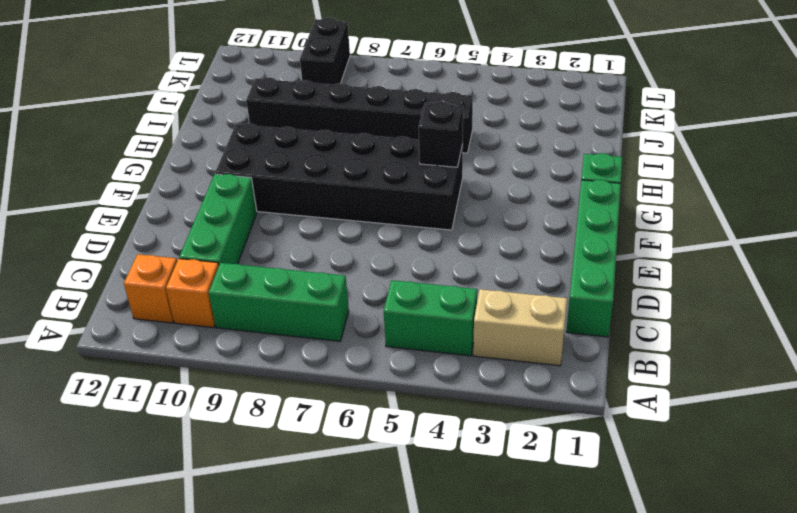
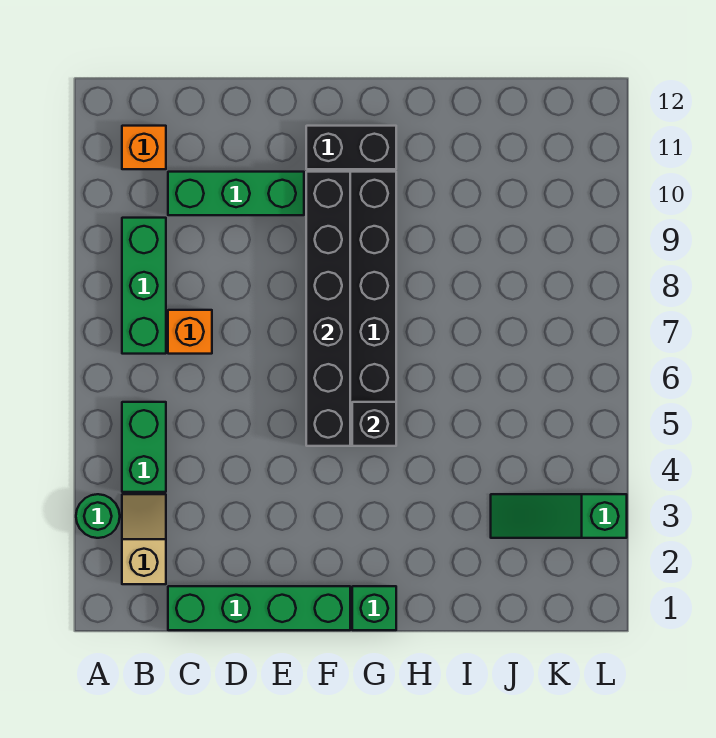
none -> green 1x1 round brick [76,494,120,538]
tan 1x2 brick [473,289,567,366] -> tan 1x2 slope [122,494,166,584]
orange 1x1 brick [166,259,219,328] -> orange 1x1 brick moved to [168,310,212,354]
black 1x6 brick [246,77,473,153] -> black 1x6 brick moved to [306,172,350,446]
none -> green 1x3 slope [491,494,627,538]
black 1x2 brick [300,18,350,85] -> black 1x2 brick moved to [306,126,396,169]

